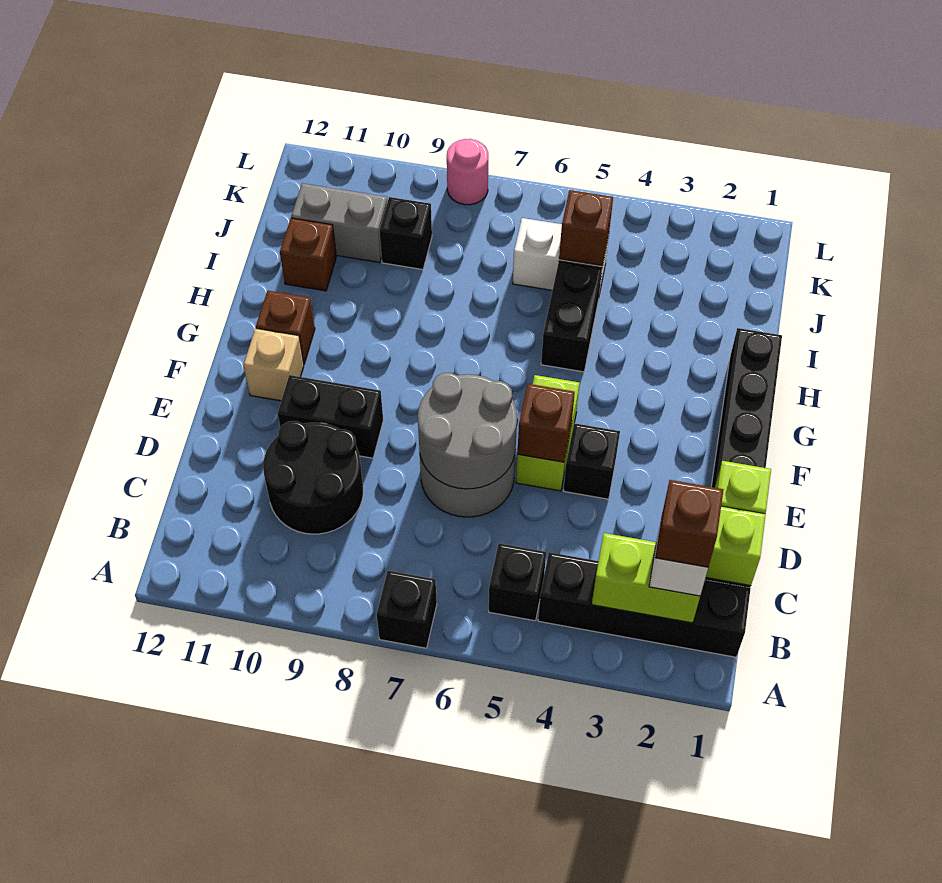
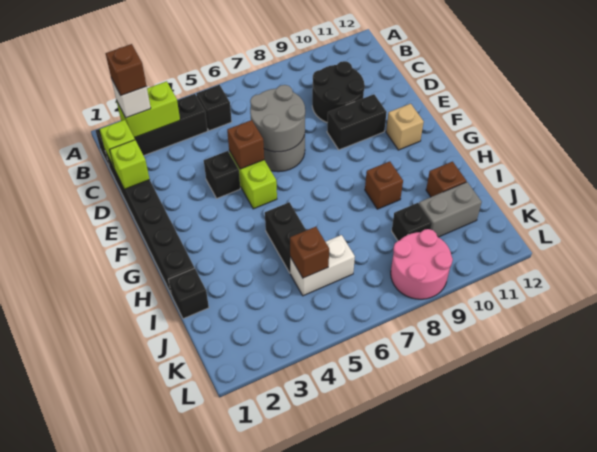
black 1x1 brick [377,571,437,648] -> black 1x1 brick moved to [168,268,209,319]
brown 1x1 brick [256,291,315,364] -> brown 1x1 brick moved to [365,161,403,209]
pink 1x1 round brick [447,139,488,205] -> pink 2x2 round brick [391,229,453,299]

